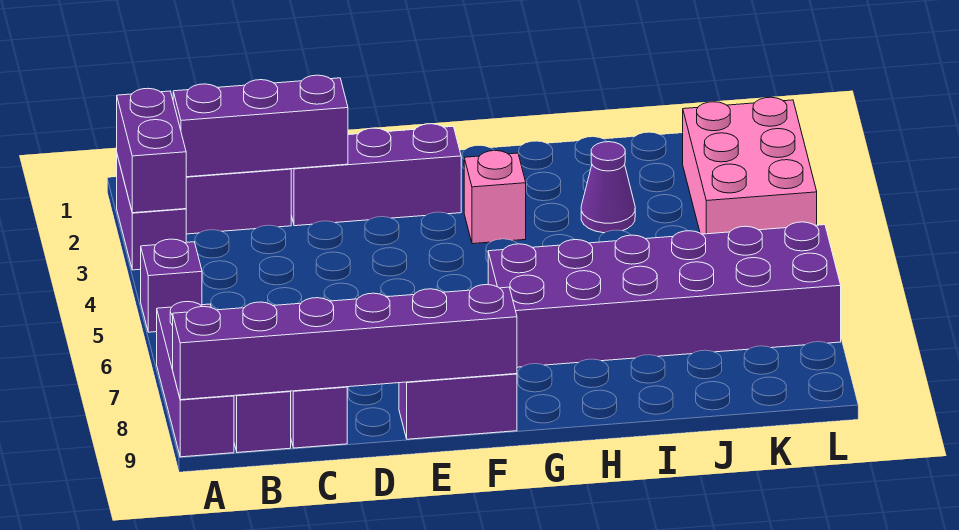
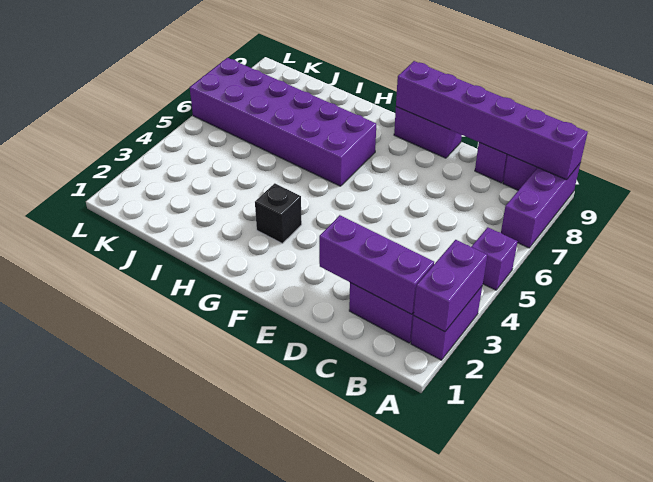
purple 1x3 brick [291,124,461,226] -> none
pink 1x1 brick [464,151,526,244] -> black 1x1 brick [255,183,302,243]
purple 1x1 cone [581,142,635,233] -> none
pink 2x3 brick [683,97,817,234] -> none

